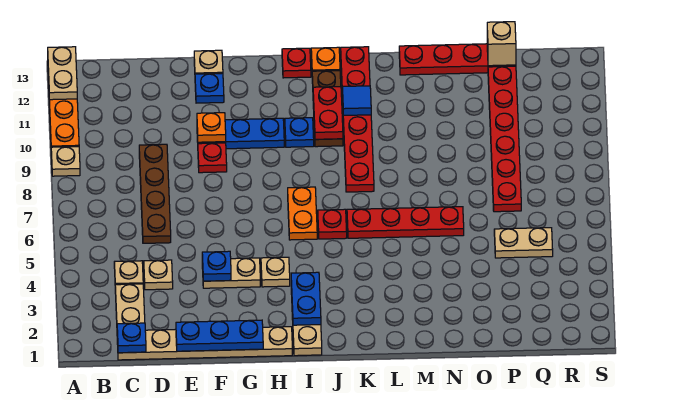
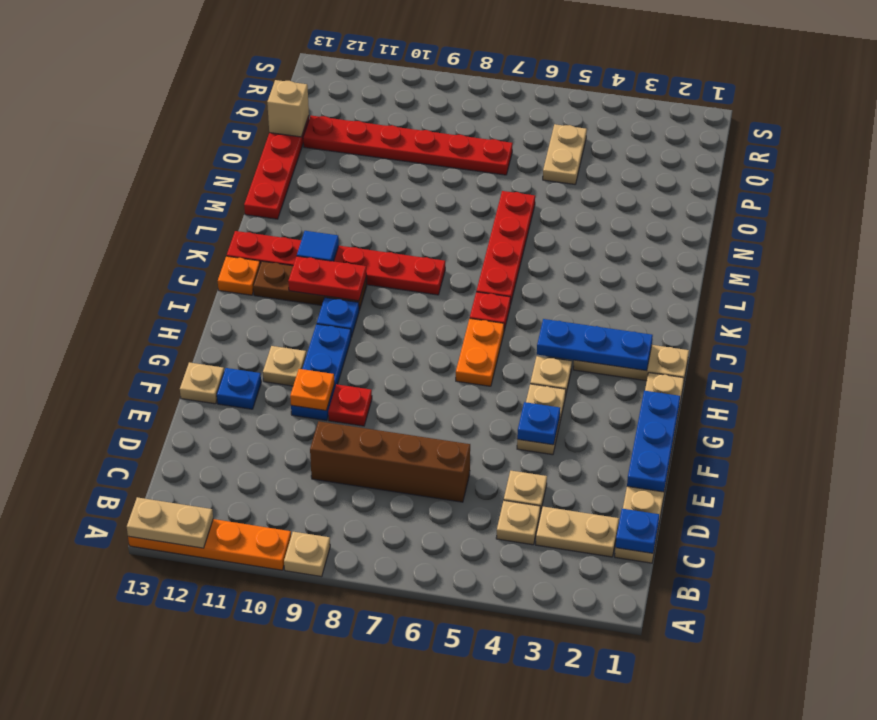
brown 1x4 plate [139,144,171,243] -> brown 1x4 brick [310,421,470,502]
none -> tan 1x1 plate [263,346,306,386]
blue 1x2 plate [291,272,321,325] -> blue 1x3 plate [537,319,653,371]
orange 1x2 plate [288,187,317,240] -> orange 1x2 plate turned to [456,318,504,386]
red 1x1 plate [282,48,311,78] -> none

